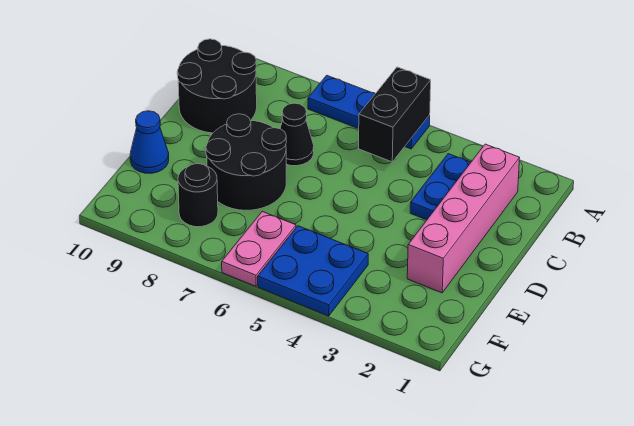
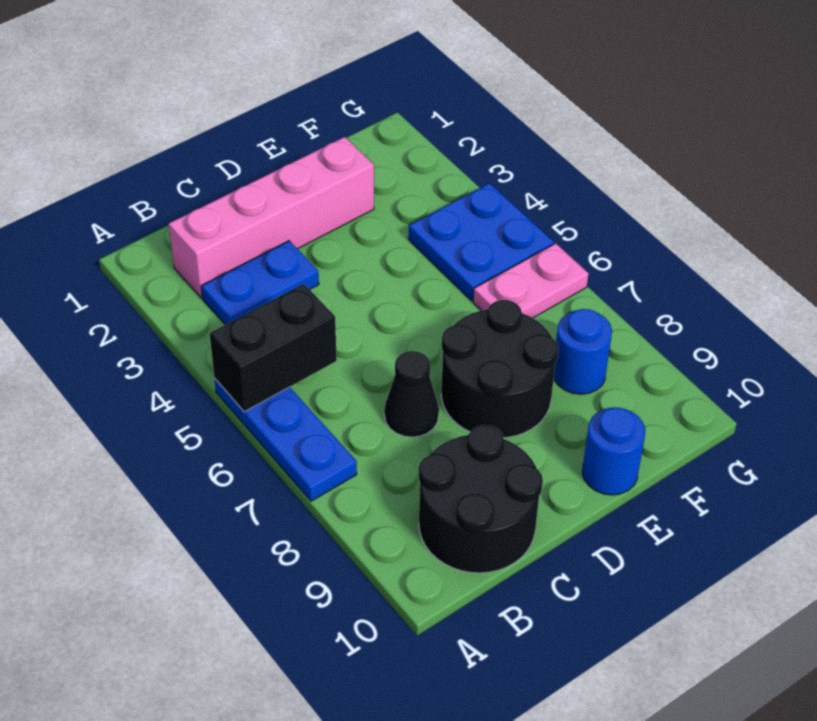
blue 1x1 cone [130,111,169,173] -> blue 1x1 round brick [582,407,645,495]
black 1x1 round brick [178,164,218,227] -> blue 1x1 round brick [554,309,612,394]

